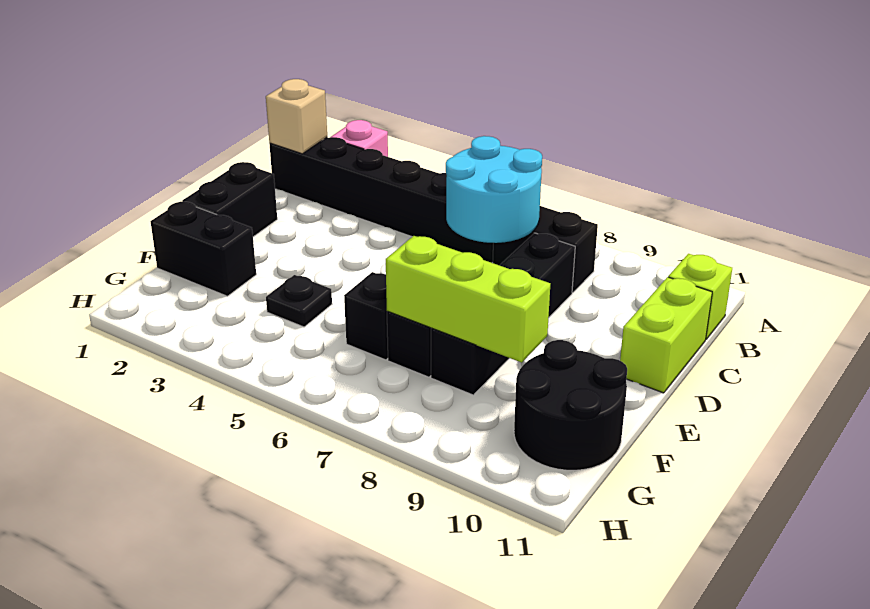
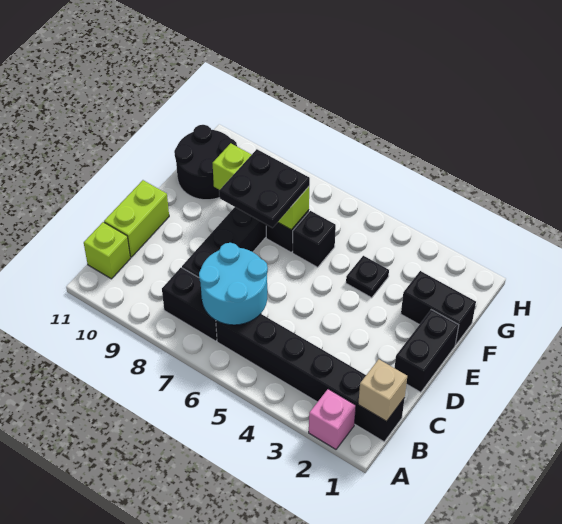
none -> black 2x2 plate [219,149,310,228]

